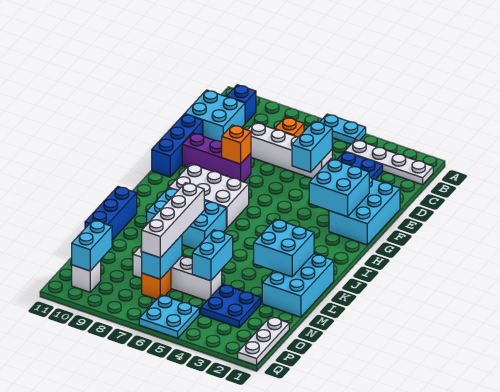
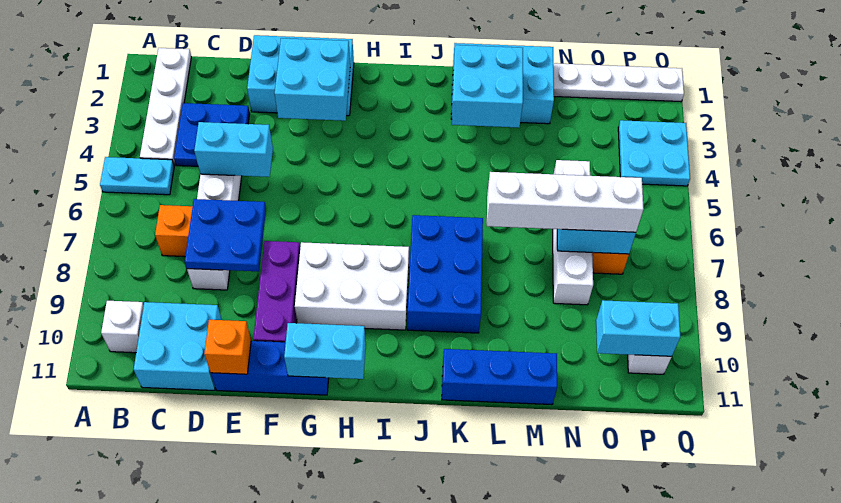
cyan 1x2 plate [320,114,366,144] -> cyan 1x2 plate turned to [100,157,174,195]
blue 1x1 brick [227,85,256,123] -> white 1x1 brick [101,301,144,353]
orange 1x1 brick [222,125,251,164] -> orange 1x1 brick moved to [204,320,251,374]
white 2x3 brick [169,164,249,228] -> white 2x3 brick turned to [295,242,409,330]
cyan 2x3 brick [147,188,226,249] -> blue 2x3 brick [407,215,483,333]
cyan 1x2 brick [192,230,233,281] -> cyan 1x2 brick moved to [284,323,366,379]
blue 2x2 plate [201,284,261,328] -> blue 2x2 plate moved to [185,199,266,271]
white 1x3 plate [238,317,289,365] -> white 1x4 plate [553,63,684,102]
cyan 2x2 plate [139,295,199,338] -> cyan 2x2 plate moved to [618,120,690,186]

